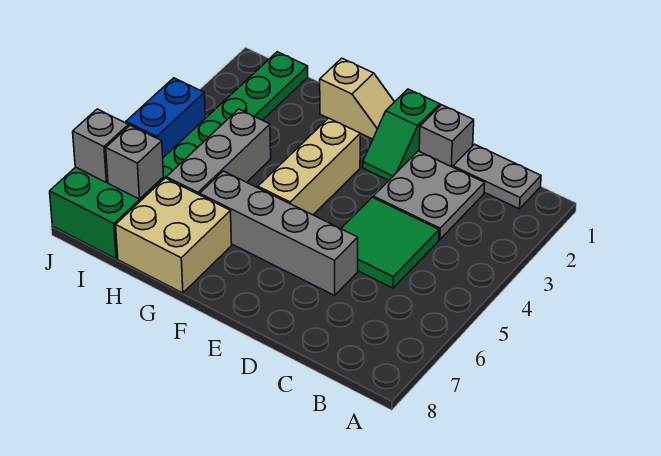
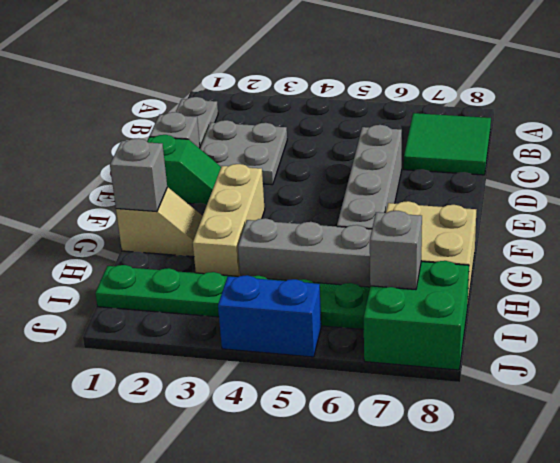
green 2x2 tile [341,197,439,288] -> green 2x2 tile moved to [404,113,491,175]
tan 1x2 slope [320,58,394,139] -> tan 1x2 slope turned to [116,187,203,257]
tan 1x3 brick [258,118,360,215] -> tan 1x3 brick turned to [193,164,265,276]
grey 1x1 brick [73,109,129,182] -> grey 1x1 brick moved to [110,138,167,211]

